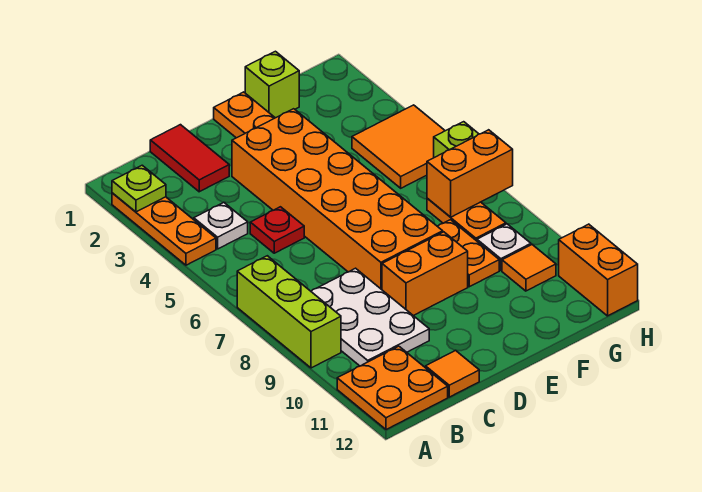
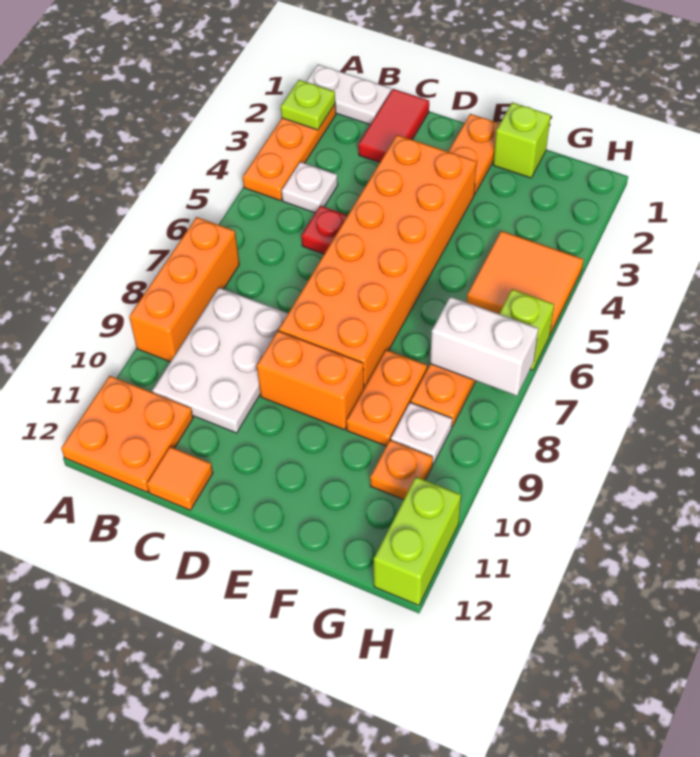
none -> white 1x2 plate [306,65,391,125]
lime 1x3 brick [237,256,341,368] -> orange 1x3 brick [129,217,239,362]
orange 1x2 brick [427,130,513,217] -> white 1x2 brick [430,297,539,396]
orange 1x1 tile [502,245,556,291] -> orange 1x1 plate [370,440,433,500]
orange 1x2 brick [559,224,638,316] -> lime 1x2 brick [374,477,461,605]

